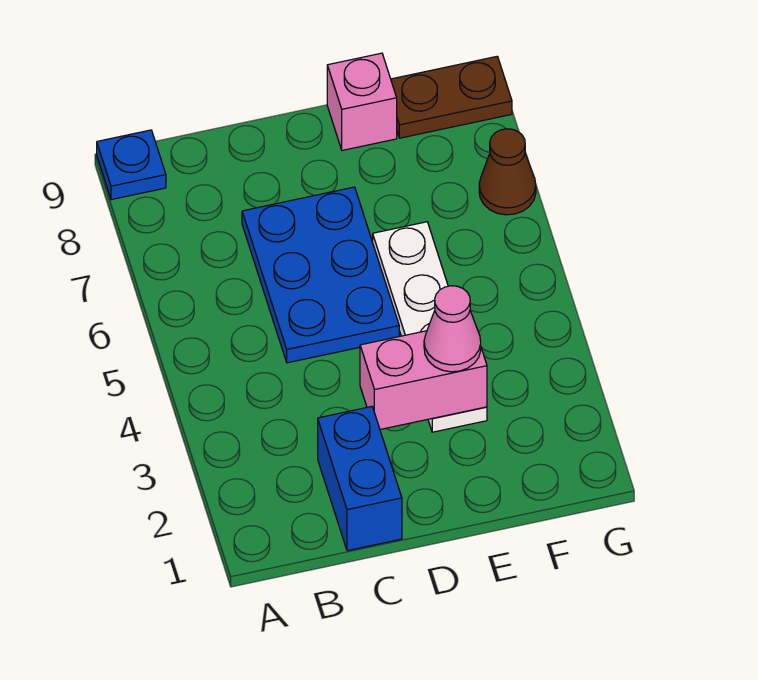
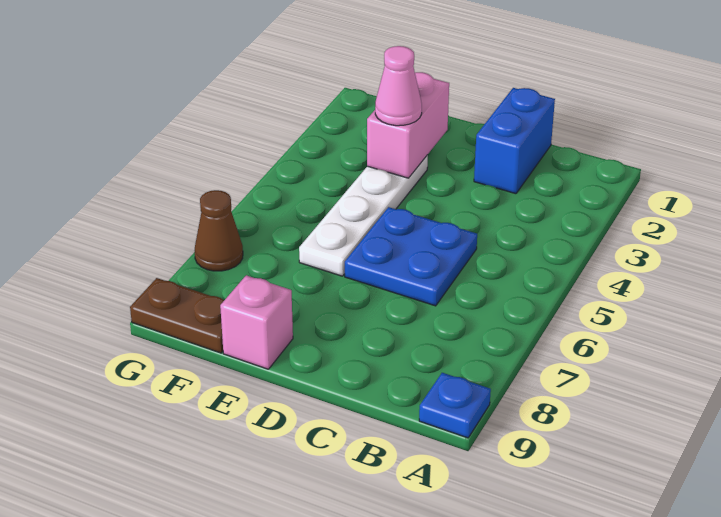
blue 2x3 plate [242,187,399,363] -> blue 2x2 plate [345,207,477,306]
pink 1x2 brick [360,331,487,429] -> pink 1x2 brick turned to [367,72,449,178]

